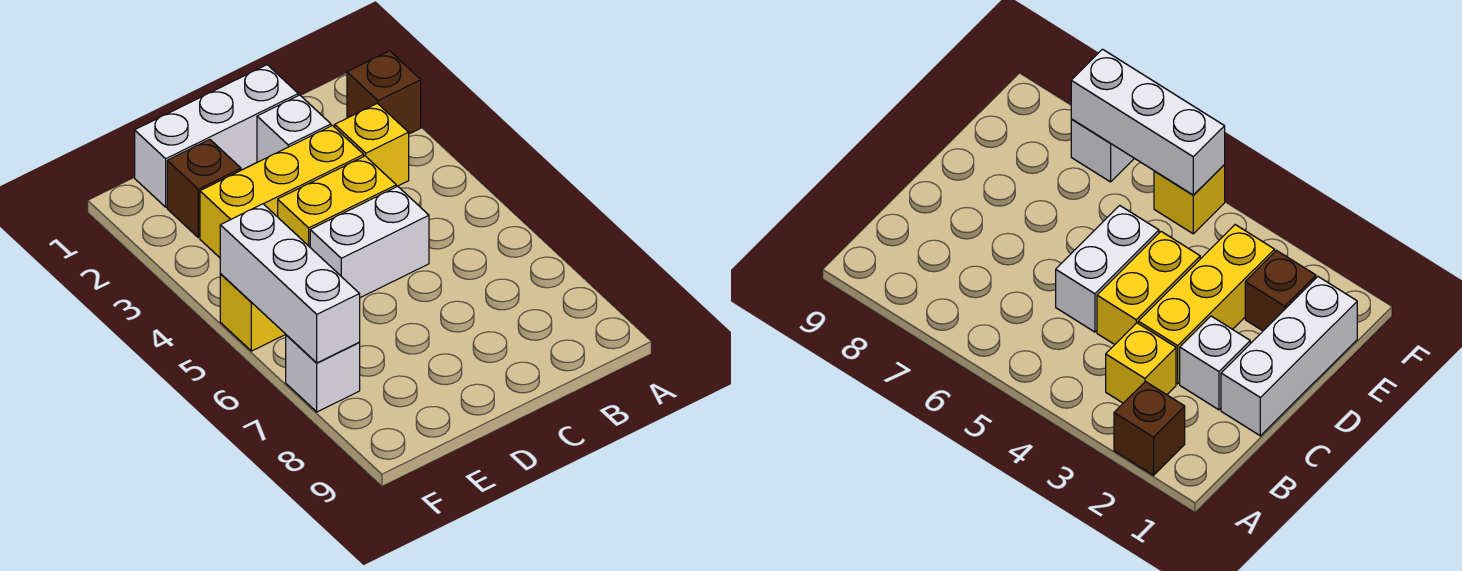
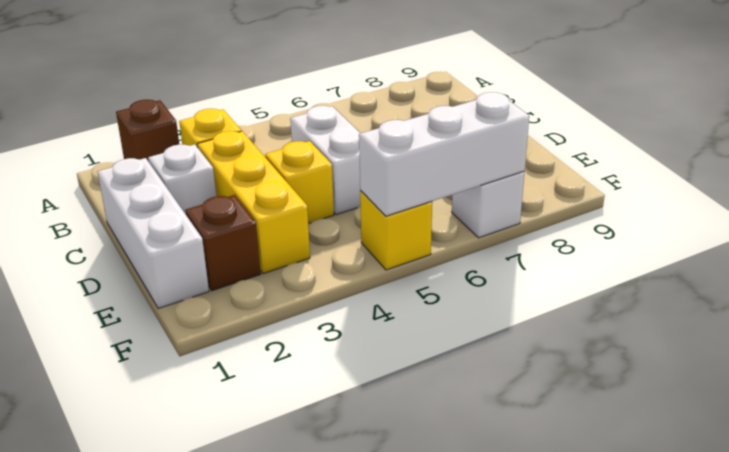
yellow 1x2 brick [278,156,396,247] -> yellow 1x1 brick [265,141,334,223]

